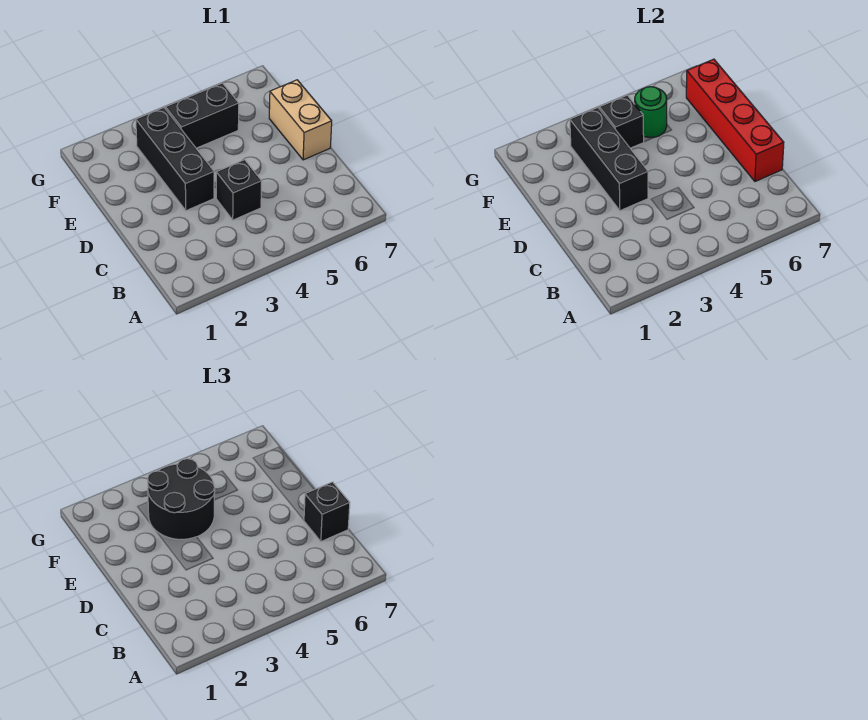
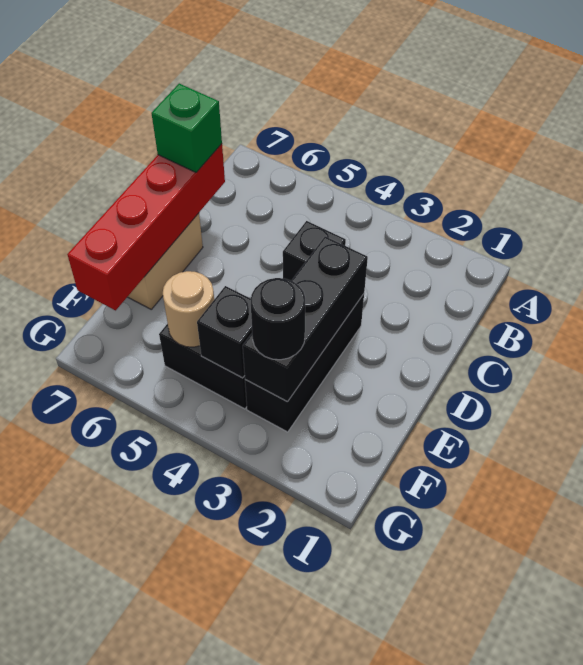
black 1x1 brick [304,482,350,541] -> green 1x1 brick [151,84,222,172]
black 2x2 round brick [147,459,215,539] -> black 1x1 round brick [251,278,305,360]
green 1x1 round brick [635,87,667,138] -> tan 1x1 round brick [163,271,214,347]

